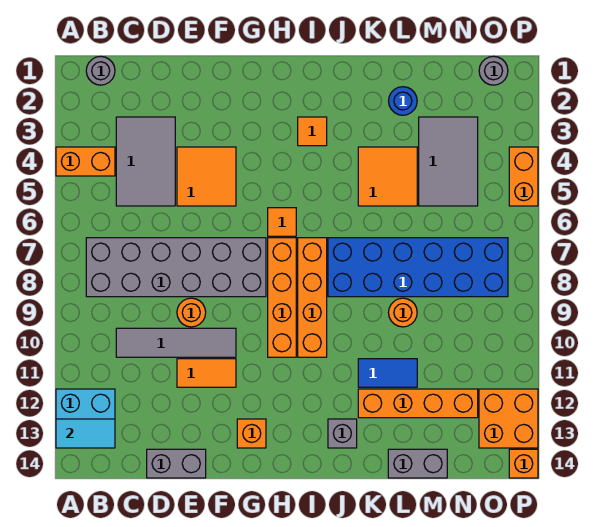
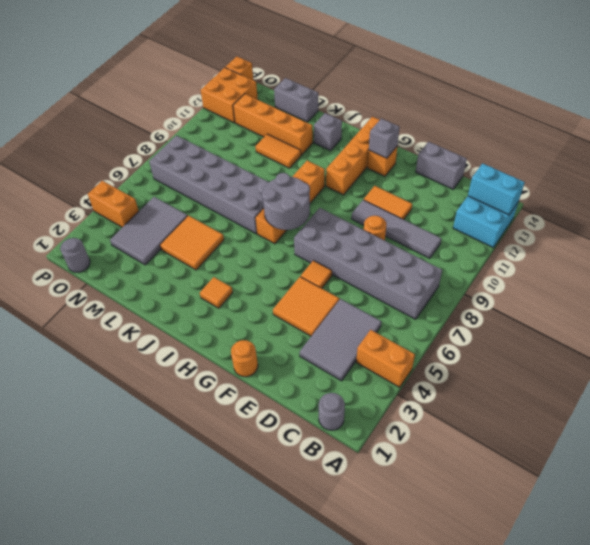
cyan 1x2 tile [56,419,115,448] -> cyan 1x2 brick [468,163,525,215]
none -> grey 1x1 brick [369,119,400,158]
orange 1x1 tile [268,208,296,236] -> orange 1x1 tile moved to [301,260,332,288]
orange 1x4 brick [268,238,296,357] -> orange 1x4 brick moved to [326,117,380,195]
none -> grey 2x2 round brick [262,173,310,230]
blue 2x6 brick [328,238,508,297] -> grey 2x6 brick [149,135,269,234]
blue 1x2 tile [358,359,417,387] -> orange 1x2 tile [255,134,301,168]
blue 1x1 round brick [389,87,417,115] -> none
orange 1x1 round brick [389,298,417,327] -> orange 1x1 round brick moved to [231,340,258,377]
orange 1x2 brick [509,147,538,206] -> orange 1x2 brick turned to [88,181,139,227]

